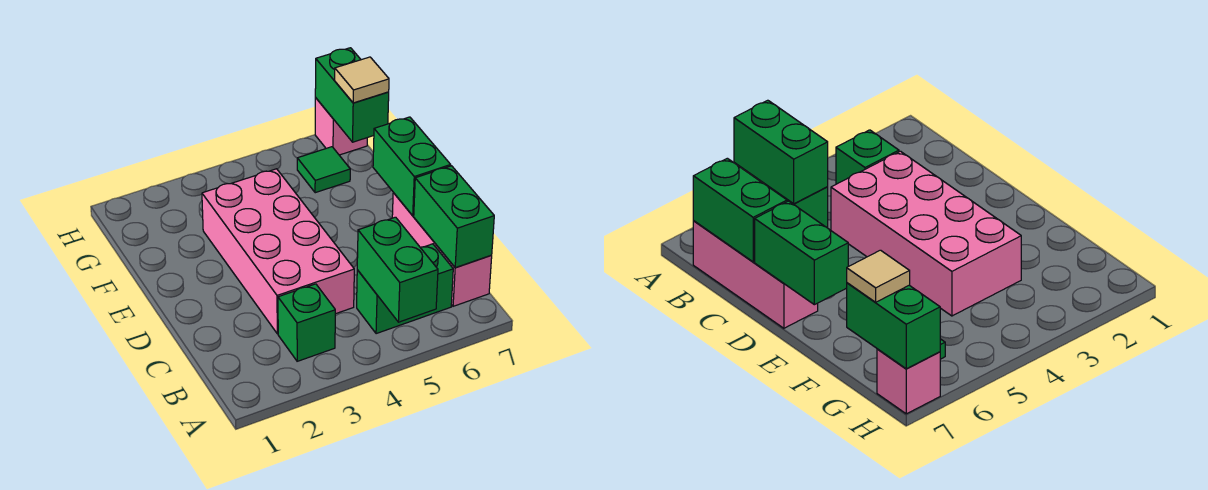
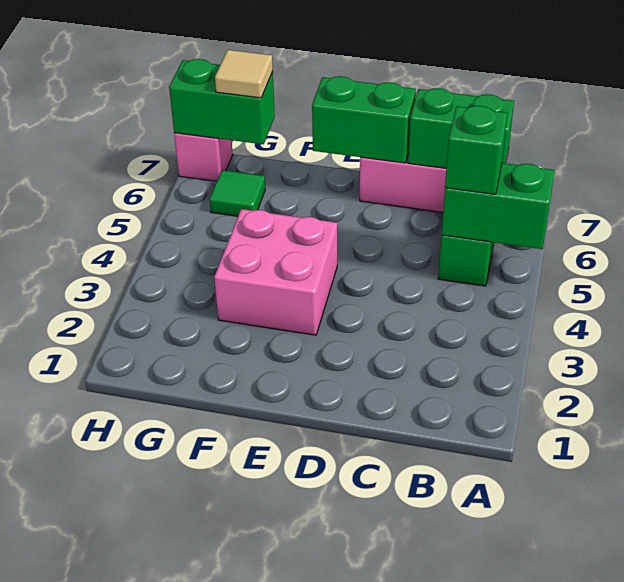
green 1x1 brick [278,284,335,361] -> green 1x1 brick moved to [445,106,507,194]
pink 2x4 brick [202,169,354,334] -> pink 2x2 brick [214,209,337,335]

